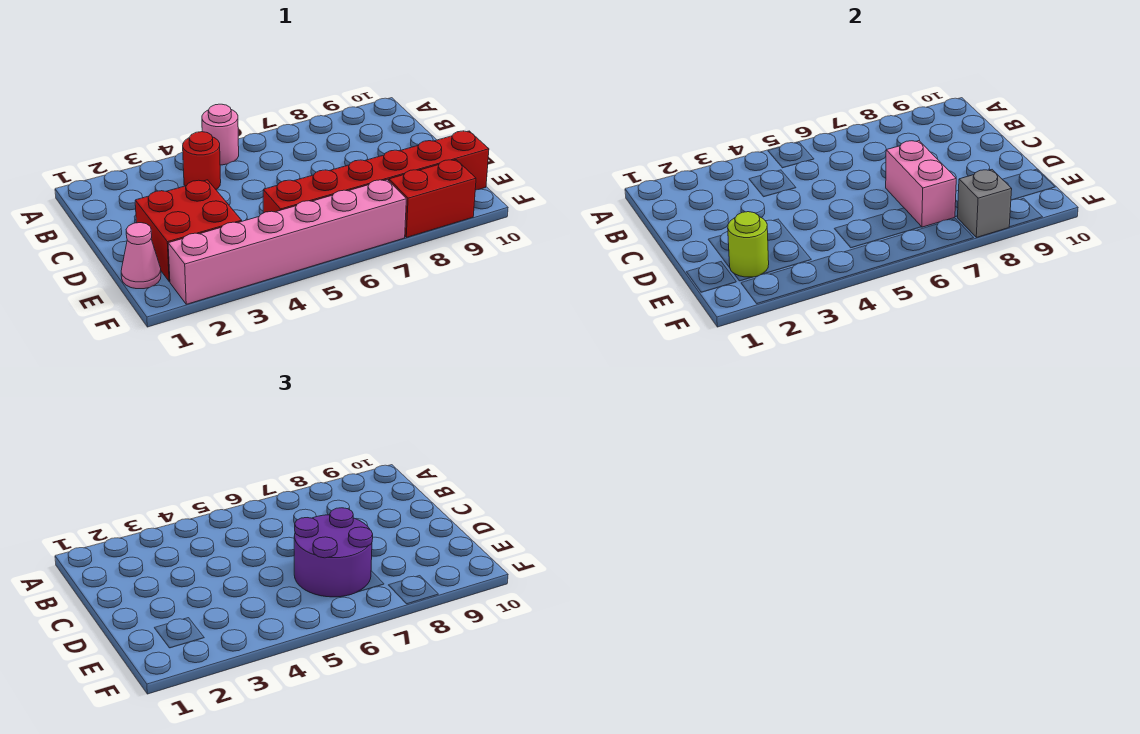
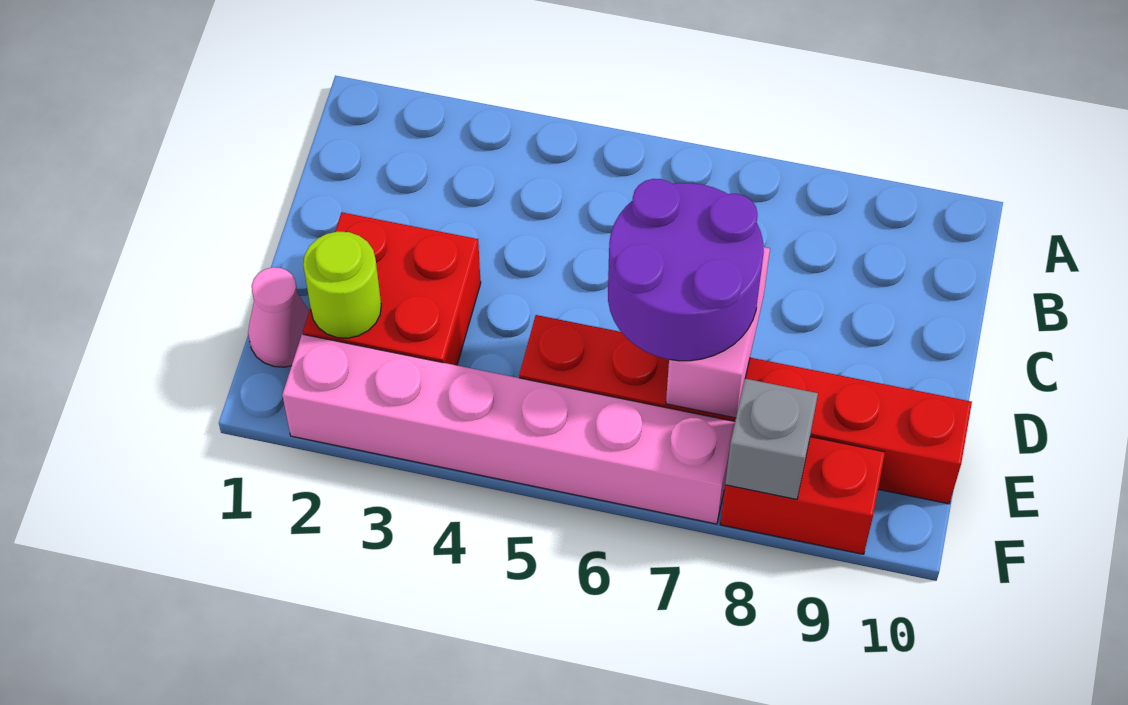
pink 1x1 round brick [202,104,239,165] -> none
red 1x1 round brick [183,132,221,190] -> none

